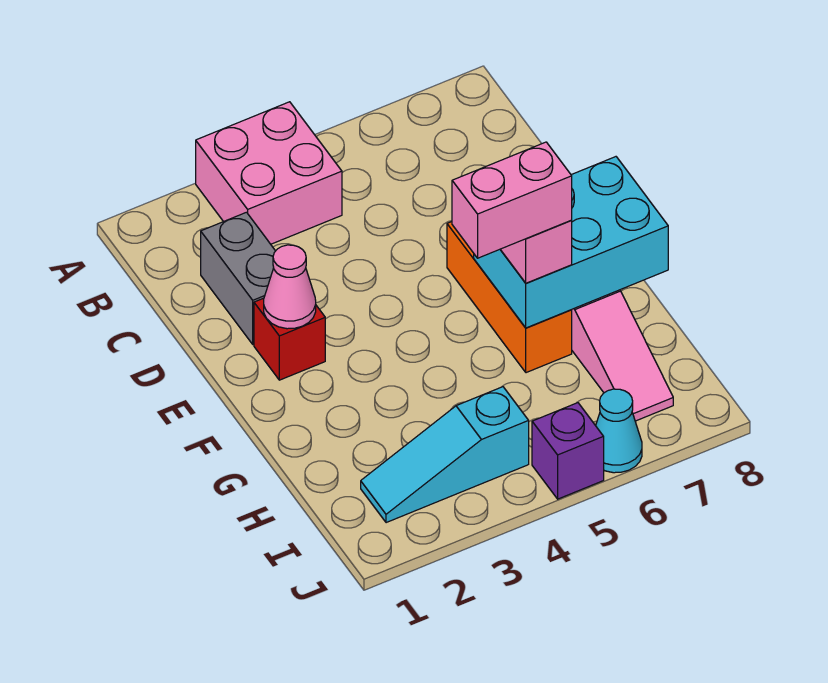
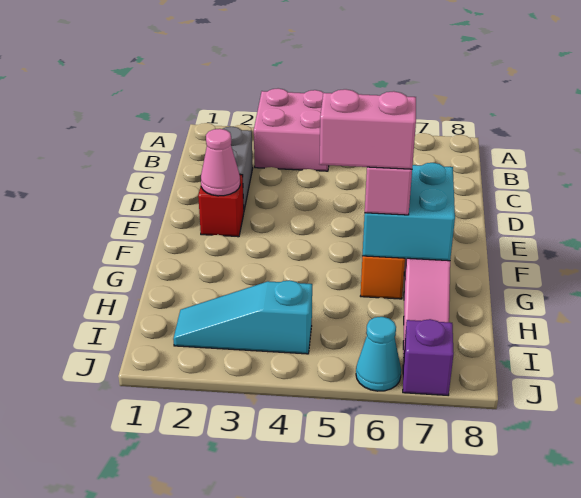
cyan 2x3 brick [474,157,668,328] -> cyan 2x2 brick [362,163,455,261]
purple 1x1 brick [532,403,604,499] -> purple 1x1 brick moved to [403,319,454,395]

